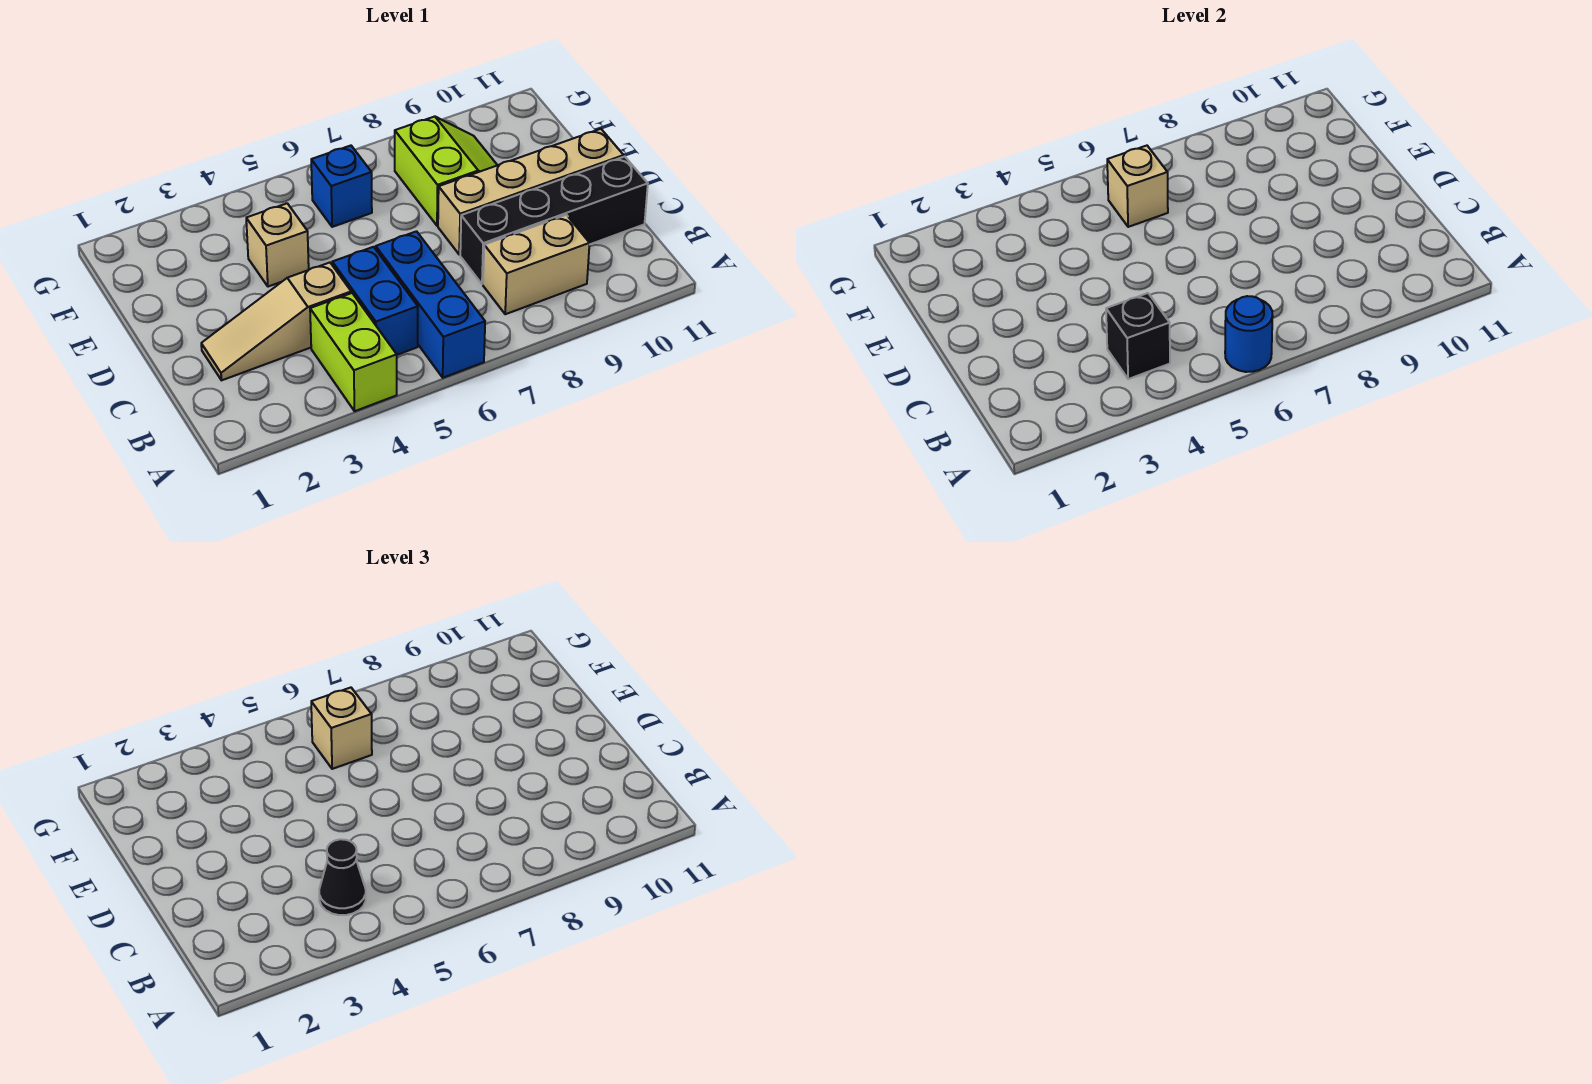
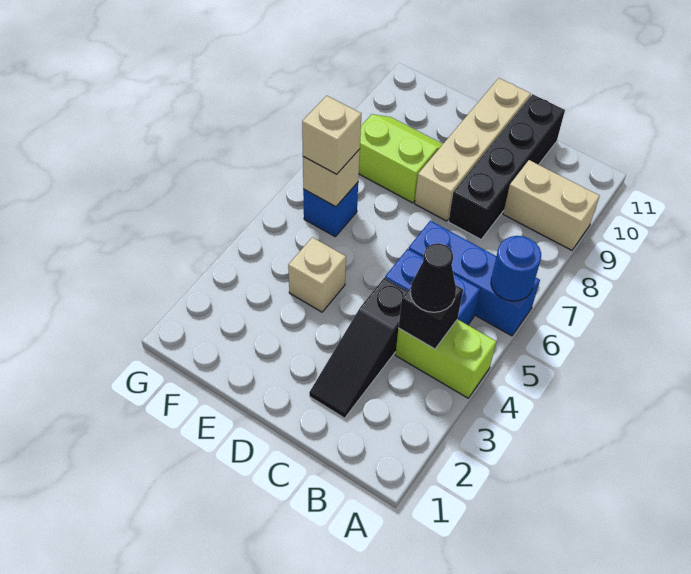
tan 1x2 brick [483,215,590,314] -> tan 1x2 brick turned to [503,160,599,250]
tan 1x3 slope [201,263,351,380] -> black 1x3 slope [309,278,407,418]

